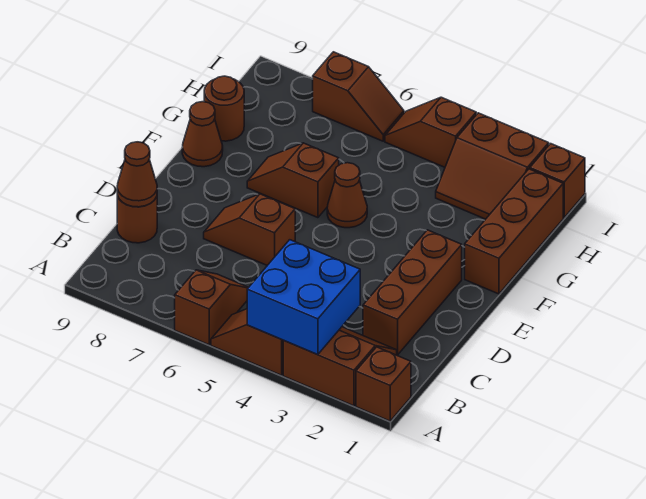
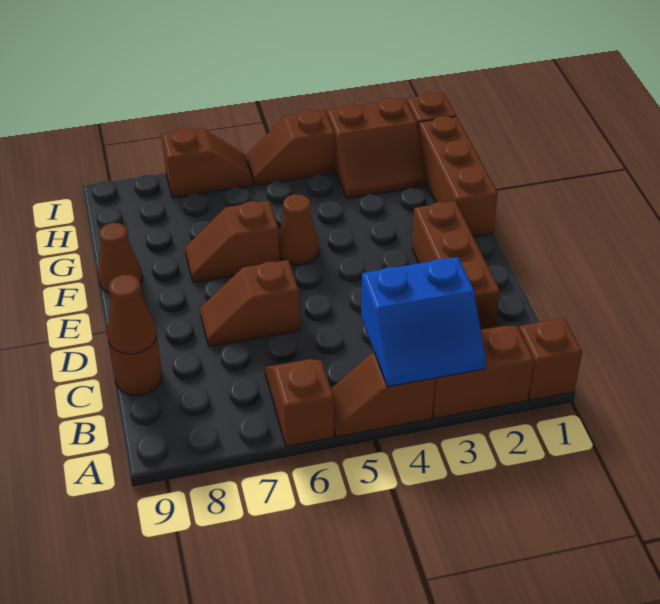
blue 2x2 brick [247,240,360,355] -> blue 2x2 slope [361,257,486,387]
brown 1x1 round brick [204,76,244,141] -> none

